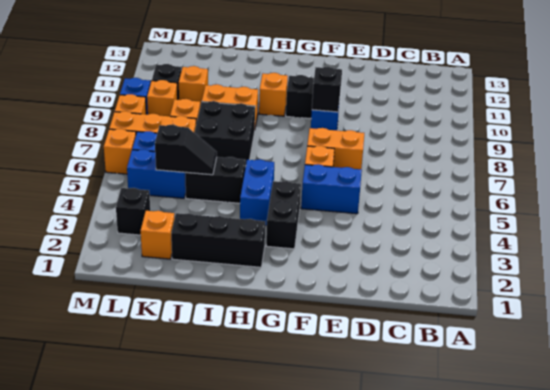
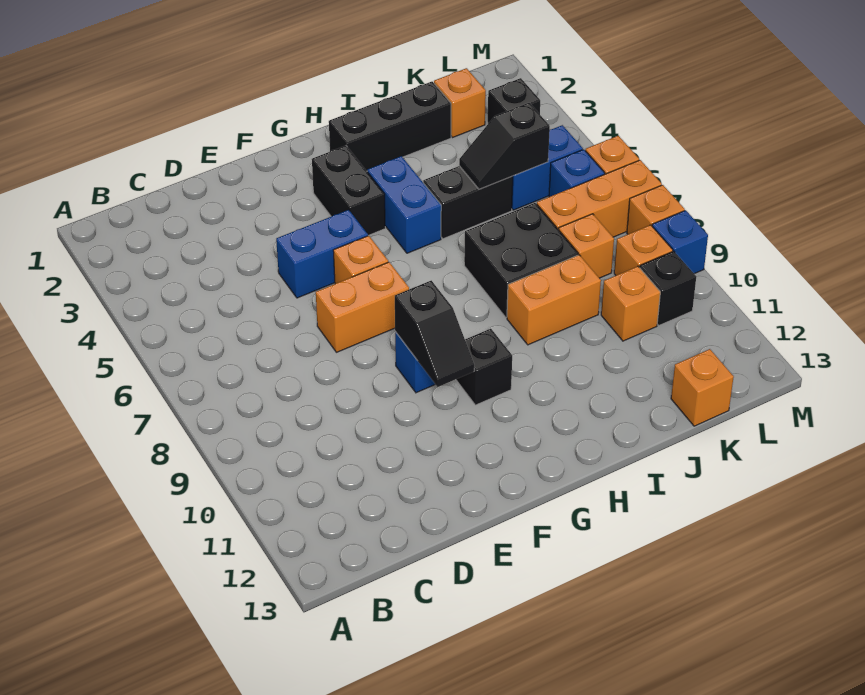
orange 1x1 brick [259,73,288,116] -> orange 1x1 brick moved to [671,349,734,426]

